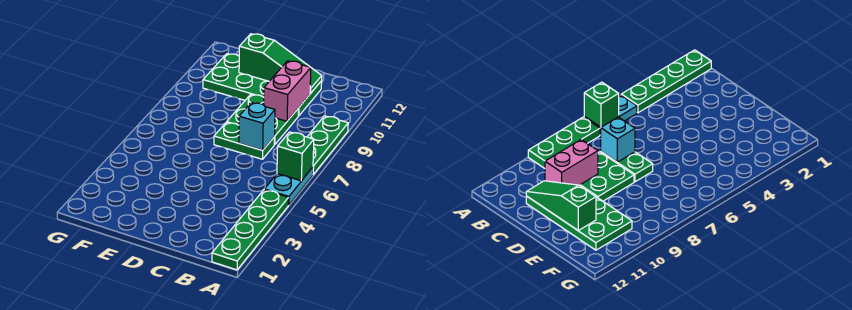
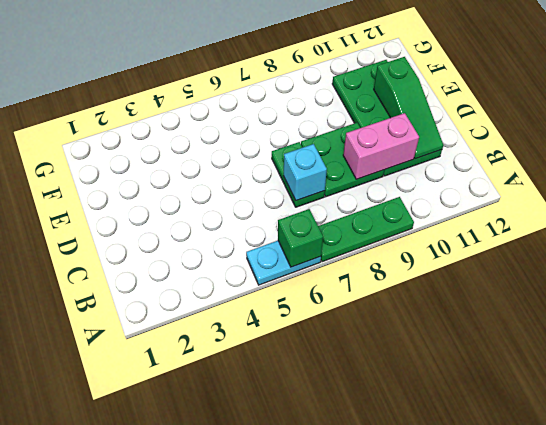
green 1x4 plate [212,190,288,270] -> none

